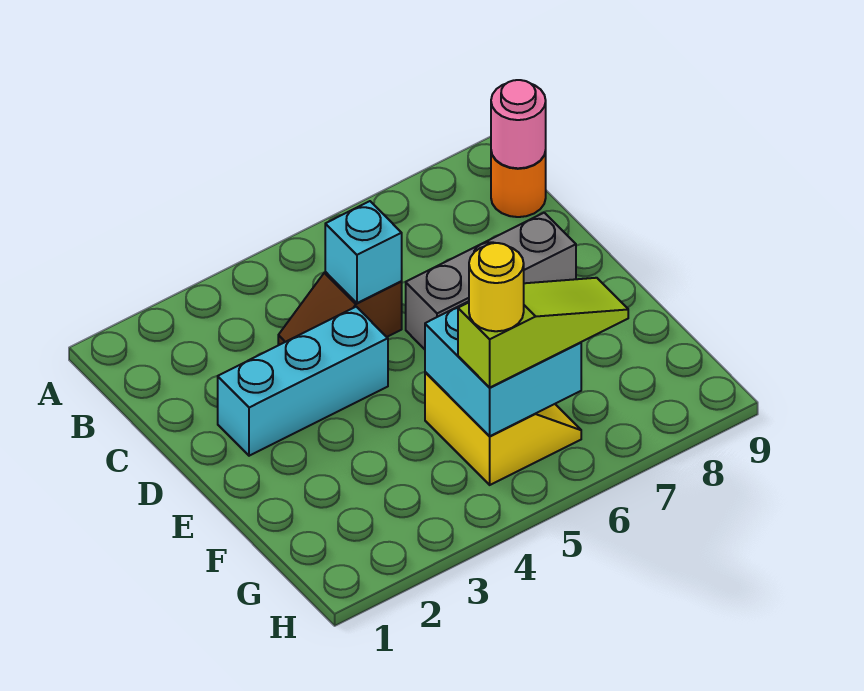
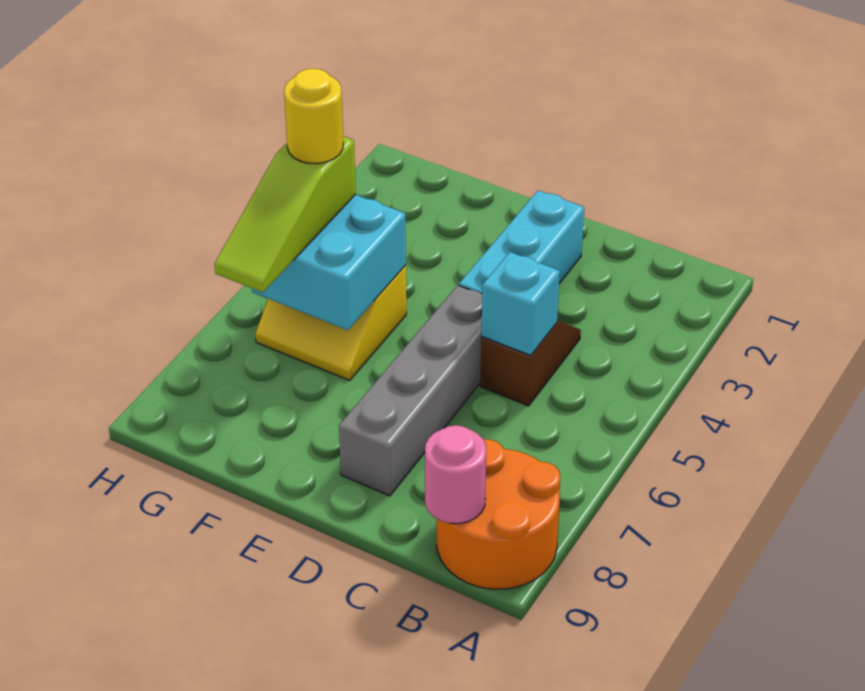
orange 1x1 round brick [491,151,546,217] -> orange 2x2 round brick [437,439,560,589]
grey 1x3 brick [406,213,576,349] -> grey 1x4 brick [339,285,482,496]

